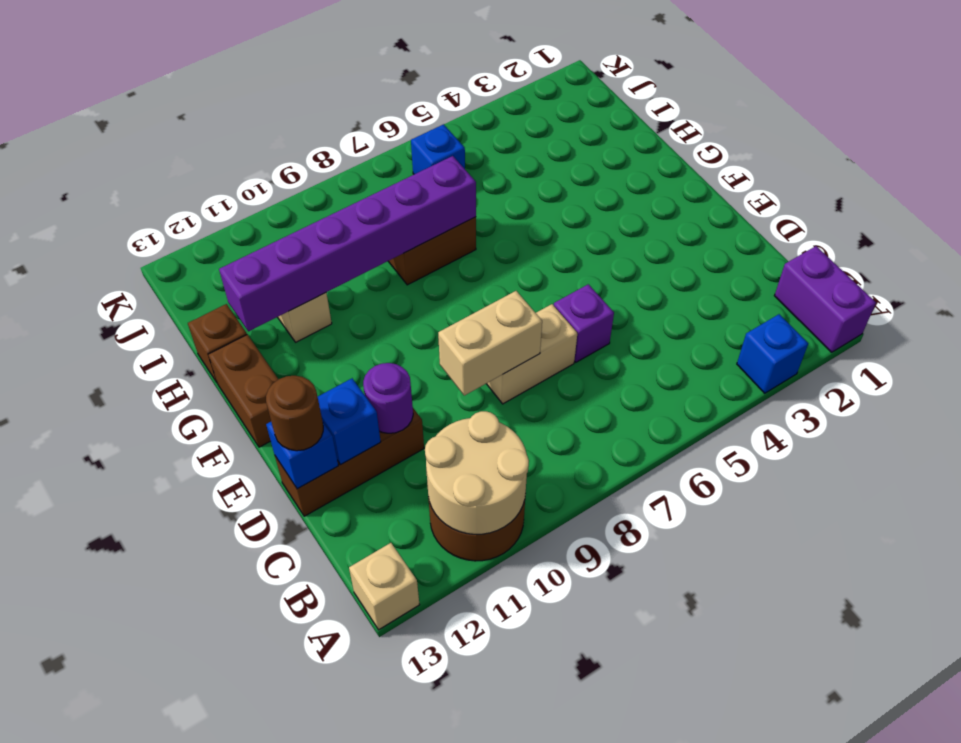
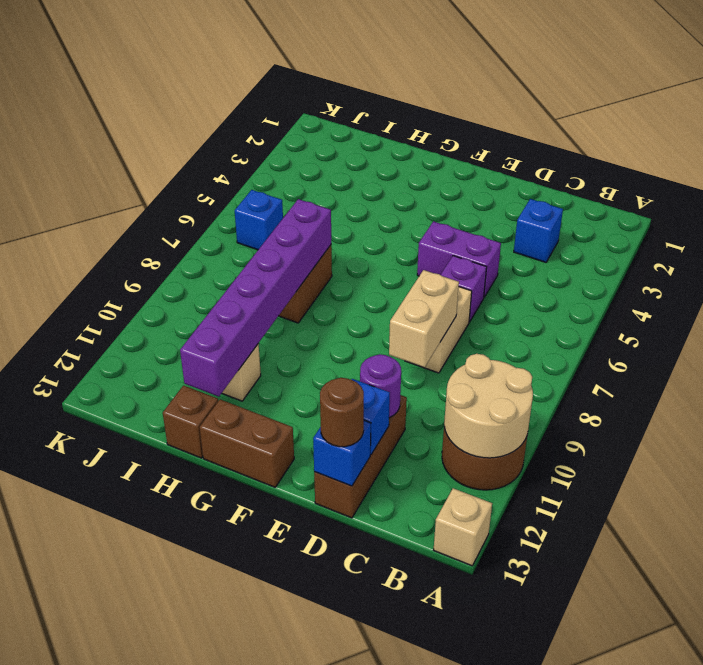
purple 1x2 brick [774,246,876,352] -> purple 1x2 brick moved to [417,221,501,297]
blue 1x1 brick [737,314,808,393] -> blue 1x1 brick moved to [514,199,563,262]

